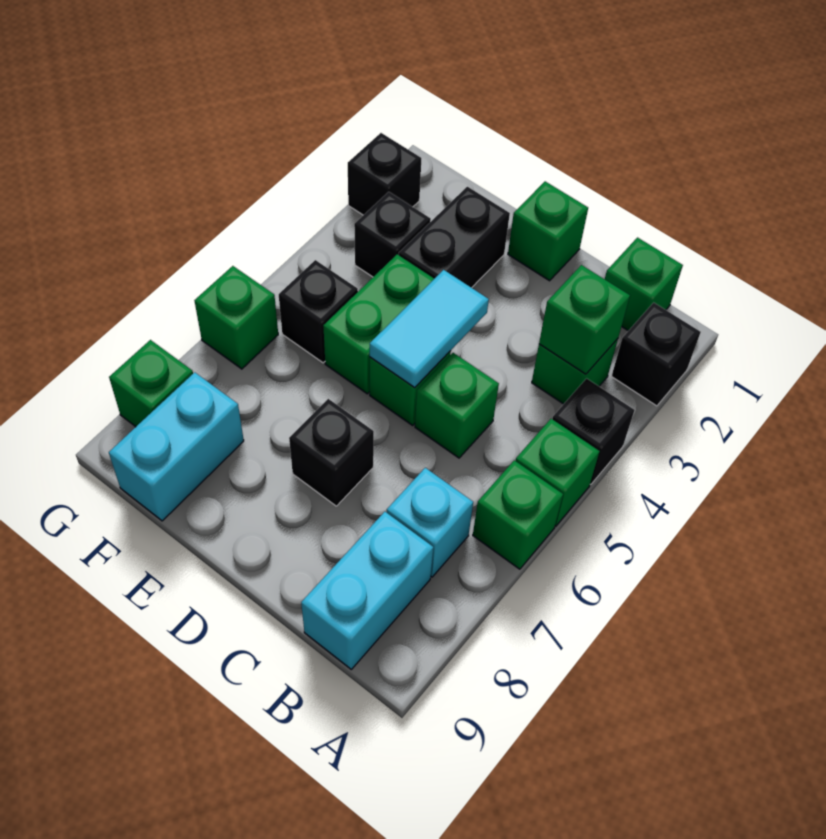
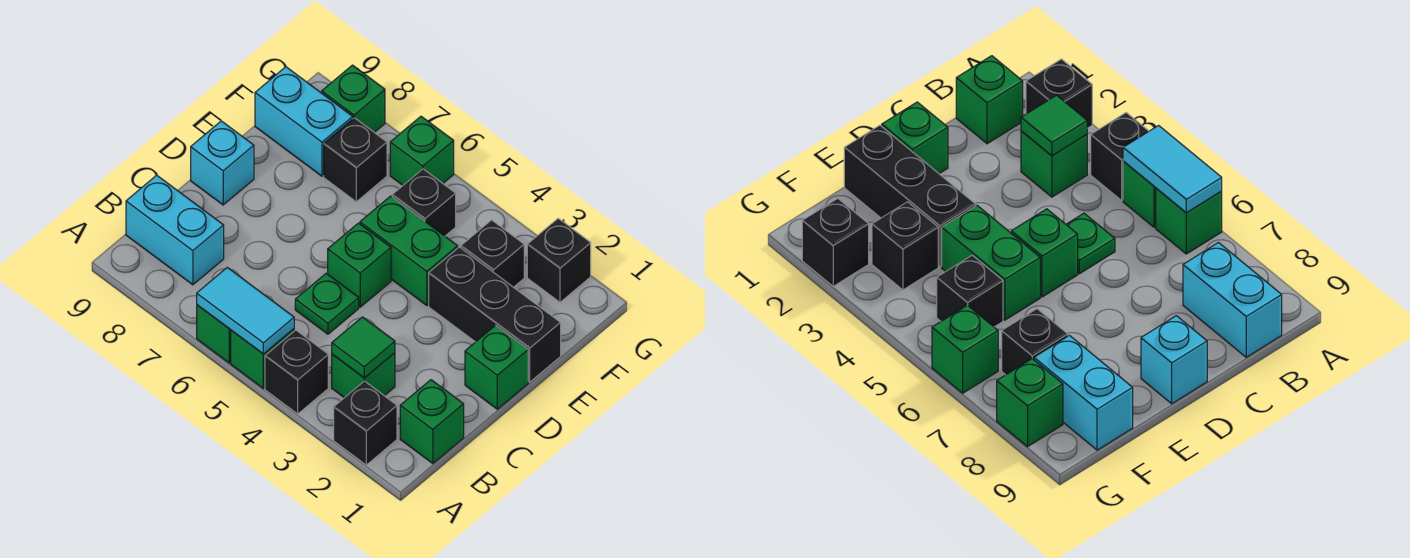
green 1x1 brick [539,265,630,374] -> green 1x1 tile [332,317,395,378]
cyan 1x1 brick [387,468,473,577] -> cyan 1x1 brick moved to [191,121,254,205]
green 1x1 brick [415,353,499,458] -> green 1x1 plate [295,273,359,334]
cyan 1x2 tile [370,270,489,388] -> cyan 1x2 tile moved to [197,267,294,354]
black 1x1 brick [289,399,374,506] -> black 1x1 brick moved to [324,118,387,202]
black 1x2 brick [399,187,510,288] -> black 1x3 brick [429,247,561,382]

